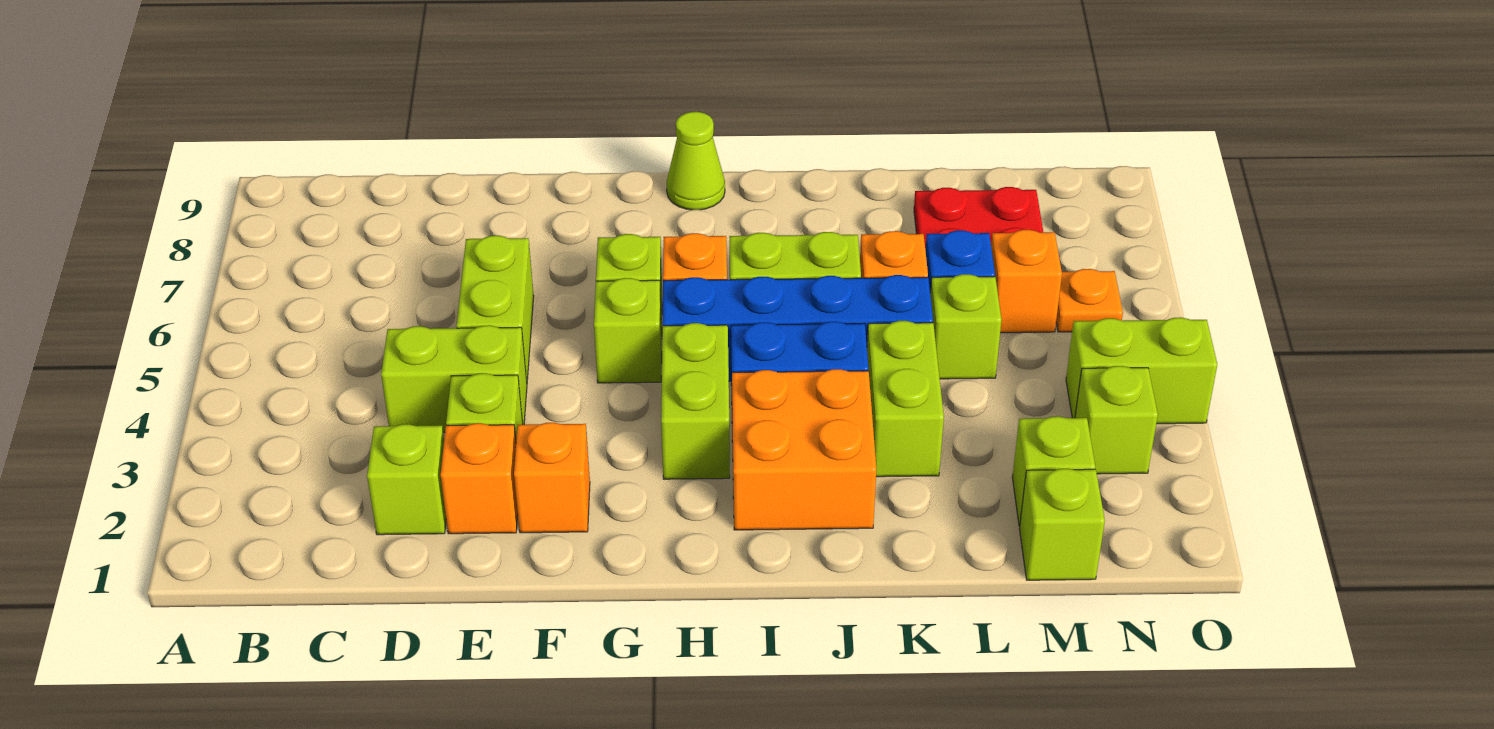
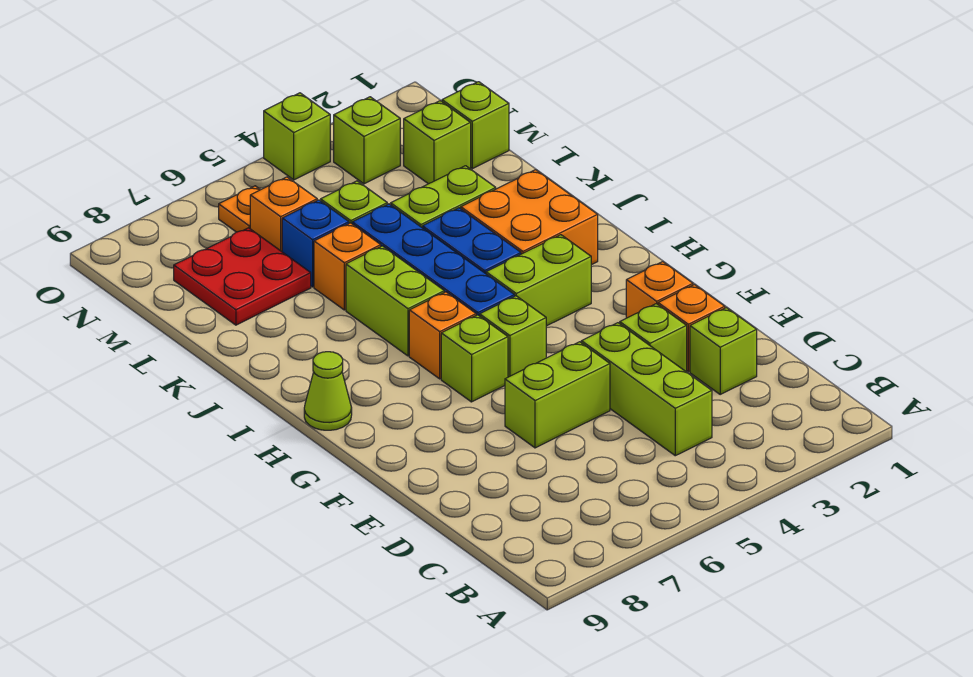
lime 1x2 brick [381,325,527,432] -> lime 1x3 brick [581,323,712,456]
lime 1x2 brick [1066,317,1217,424] -> lime 1x1 brick [264,93,330,180]

